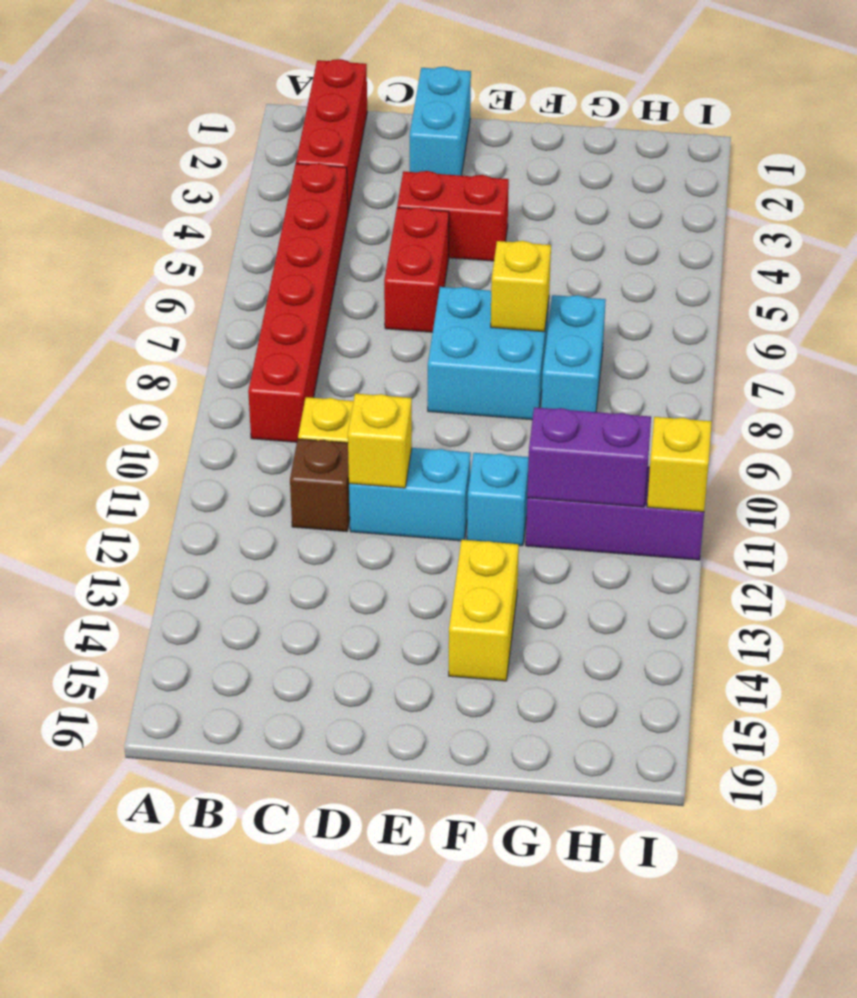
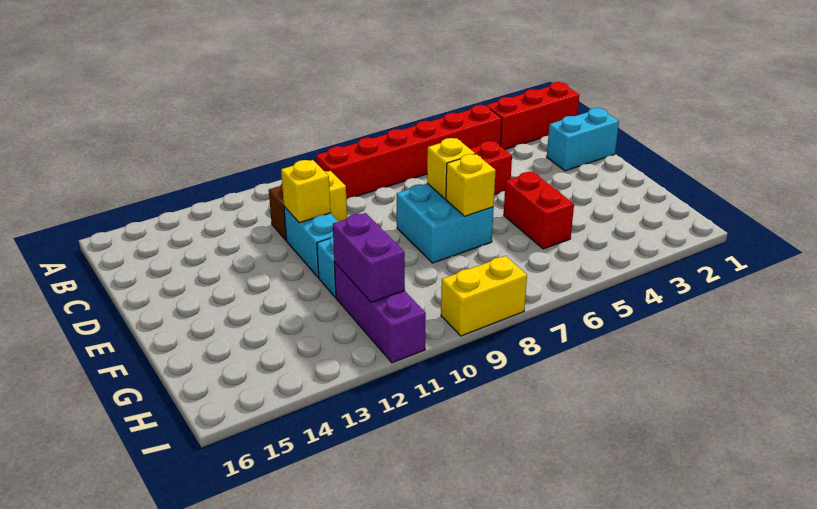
red 1x2 brick [397,171,509,261] -> red 1x2 brick moved to [504,172,574,249]
yellow 1x2 brick [449,540,519,681] -> yellow 1x2 brick moved to [441,256,527,336]
cyan 1x2 brick [541,295,606,412] -> none
yellow 1x1 brick [647,417,712,512] -> yellow 1x1 brick moved to [427,138,475,199]

